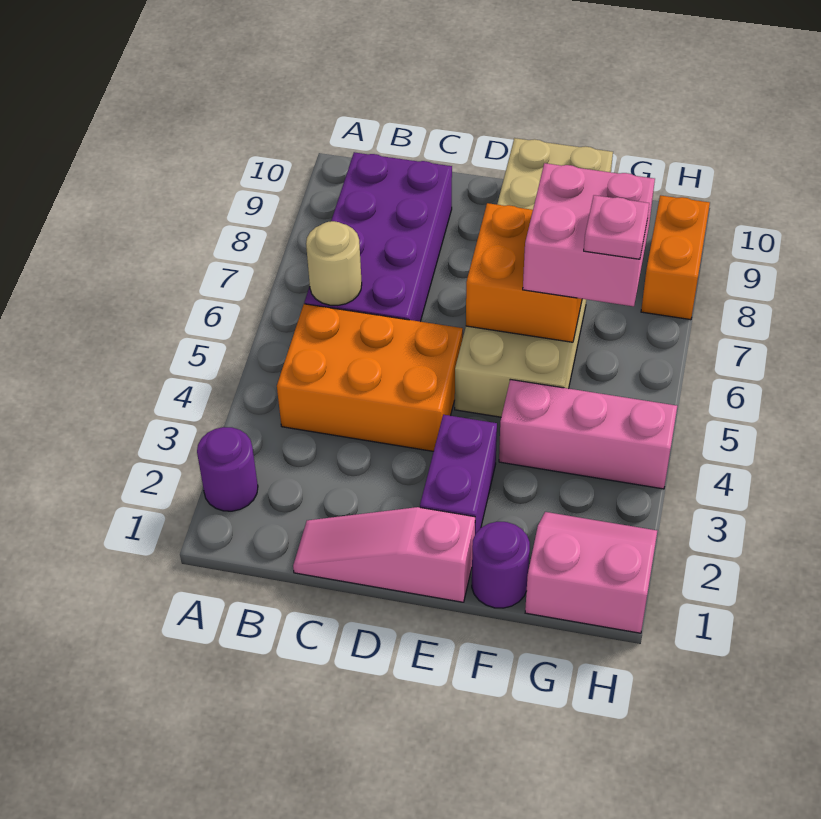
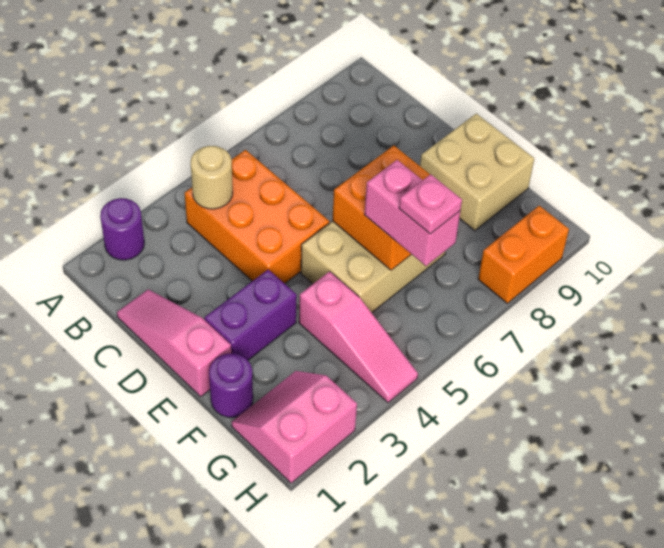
purple 2x4 brick [304,152,452,322] -> none
tan 1x1 round brick [306,221,362,305] -> tan 1x1 round brick moved to [191,146,233,209]
pink 1x3 brick [499,379,677,489] -> pink 1x3 slope [299,271,418,403]
pink 2x2 brick [523,163,655,306] -> pink 1x2 brick [364,160,460,266]
pink 2x2 slope [525,512,657,633] -> pink 2x2 slope turned to [232,371,357,483]

